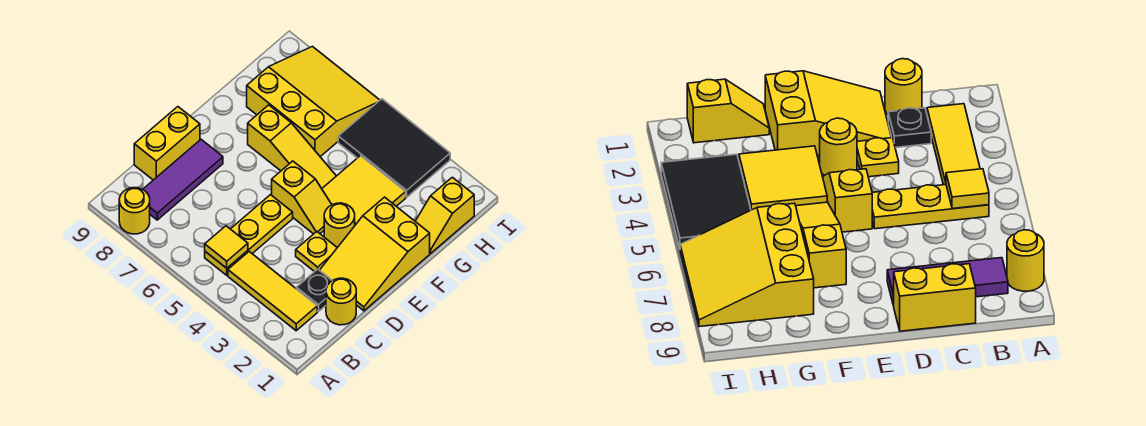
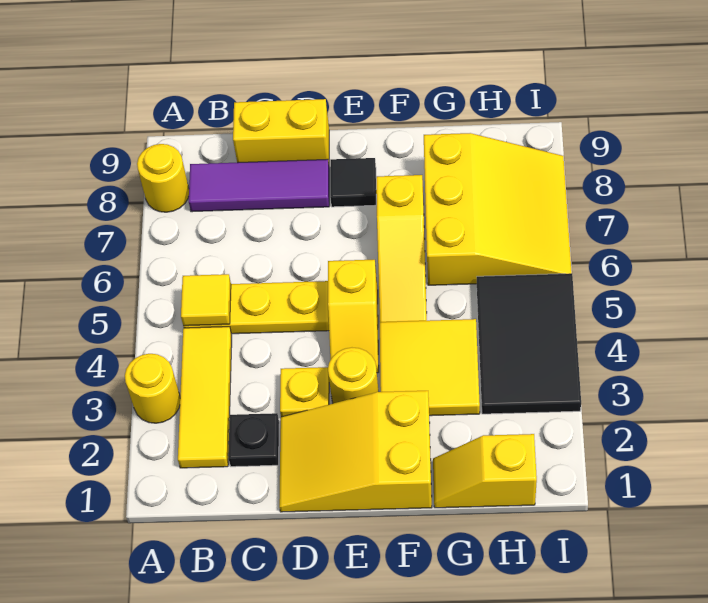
yellow 1x1 round brick [326,278,356,325] -> yellow 1x1 round brick moved to [125,354,180,423]
none -> black 1x1 tile [330,158,376,207]

